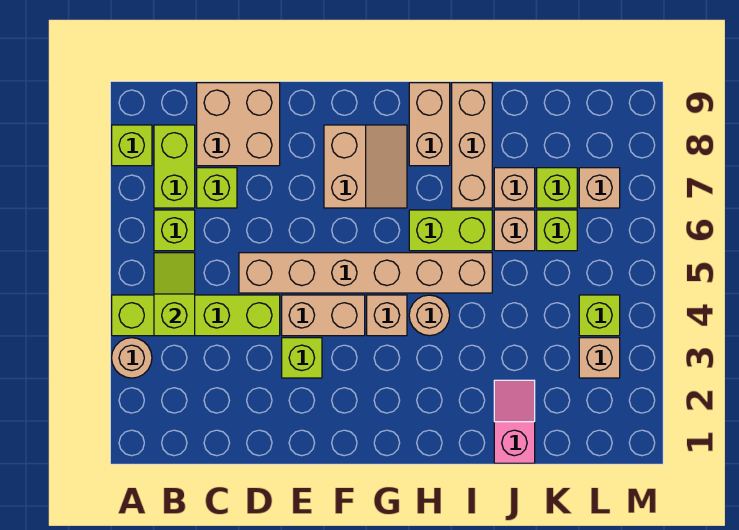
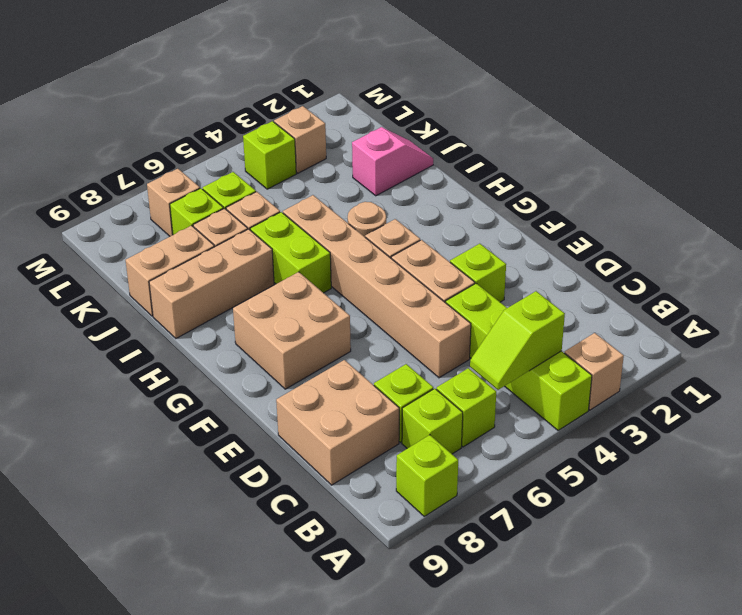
tan 1x1 round brick [112,338,152,378] -> tan 1x1 brick [565,333,624,410]
lime 1x2 brick [154,125,195,208] -> lime 1x1 brick [402,389,463,454]
tan 2x2 slope [324,125,407,208] -> tan 2x2 brick [233,272,351,389]
tan 1x2 brick [409,83,450,166] -> tan 1x2 brick moved to [126,226,215,316]
pink 1x2 slope [494,380,535,463] -> pink 1x2 slope turned to [352,127,433,196]

